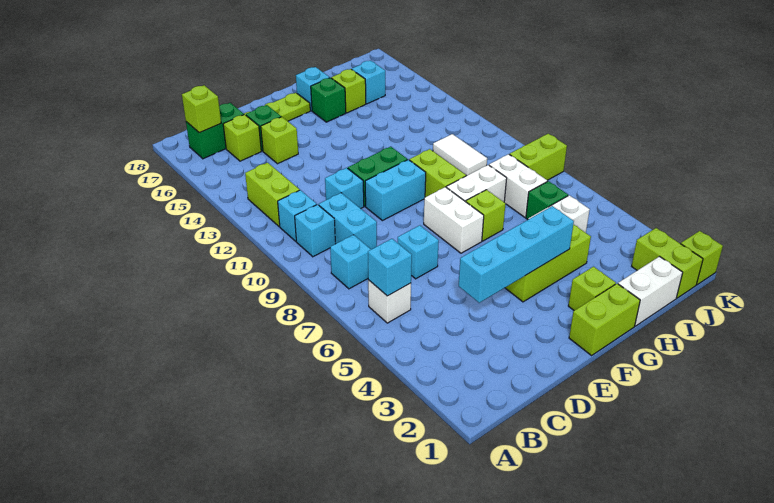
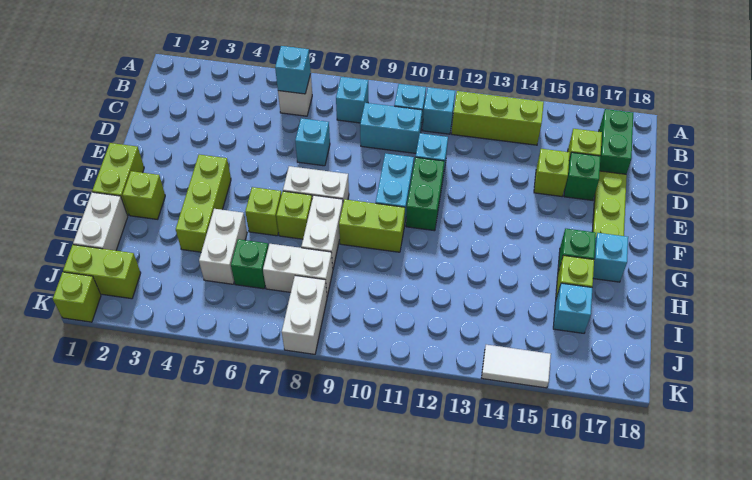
lime 1x2 brick [245,163,299,227] -> lime 1x3 brick [451,91,544,145]
lime 1x1 brick [182,85,221,133] -> lime 1x1 brick moved to [245,187,282,236]
cyan 1x4 brick [459,206,574,303] -> none
white 1x2 tile [433,134,487,176] -> white 1x2 tile moved to [482,345,551,388]
lime 1x2 brick [509,134,567,180] -> white 1x2 brick [282,276,327,354]

